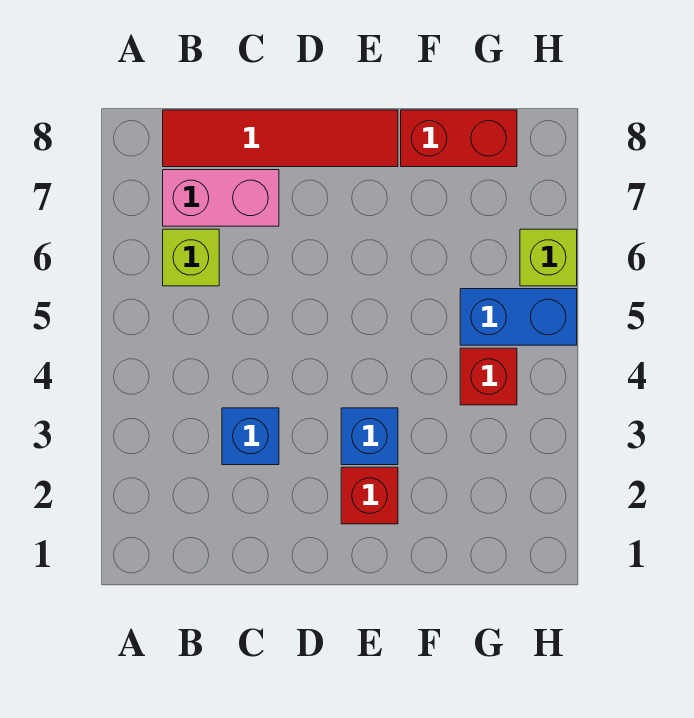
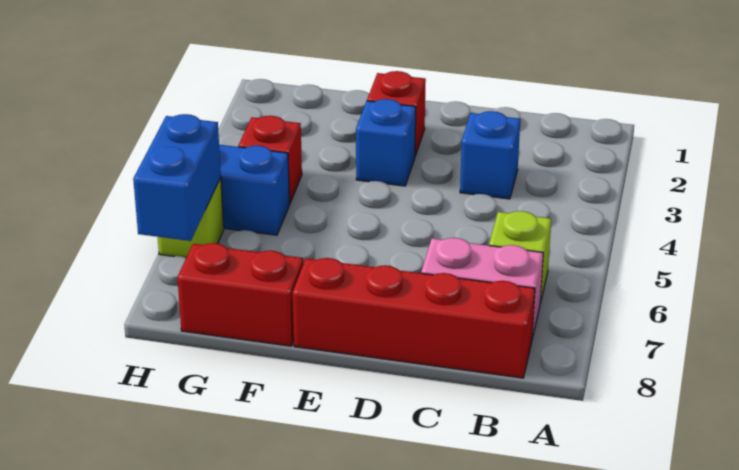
red 1x4 tile [163,110,398,167] -> red 1x4 brick [293,258,535,378]
none -> blue 1x2 brick [133,114,221,241]

